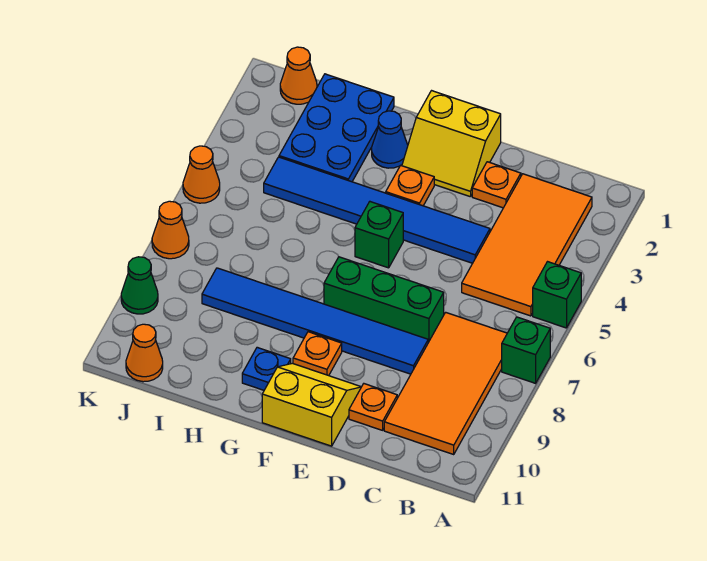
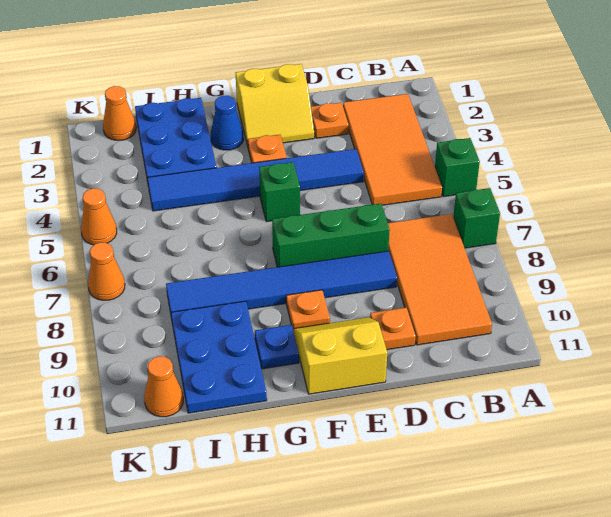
none -> blue 2x3 plate [171,301,267,413]
green 1x1 cone [121,257,158,314] -> none

